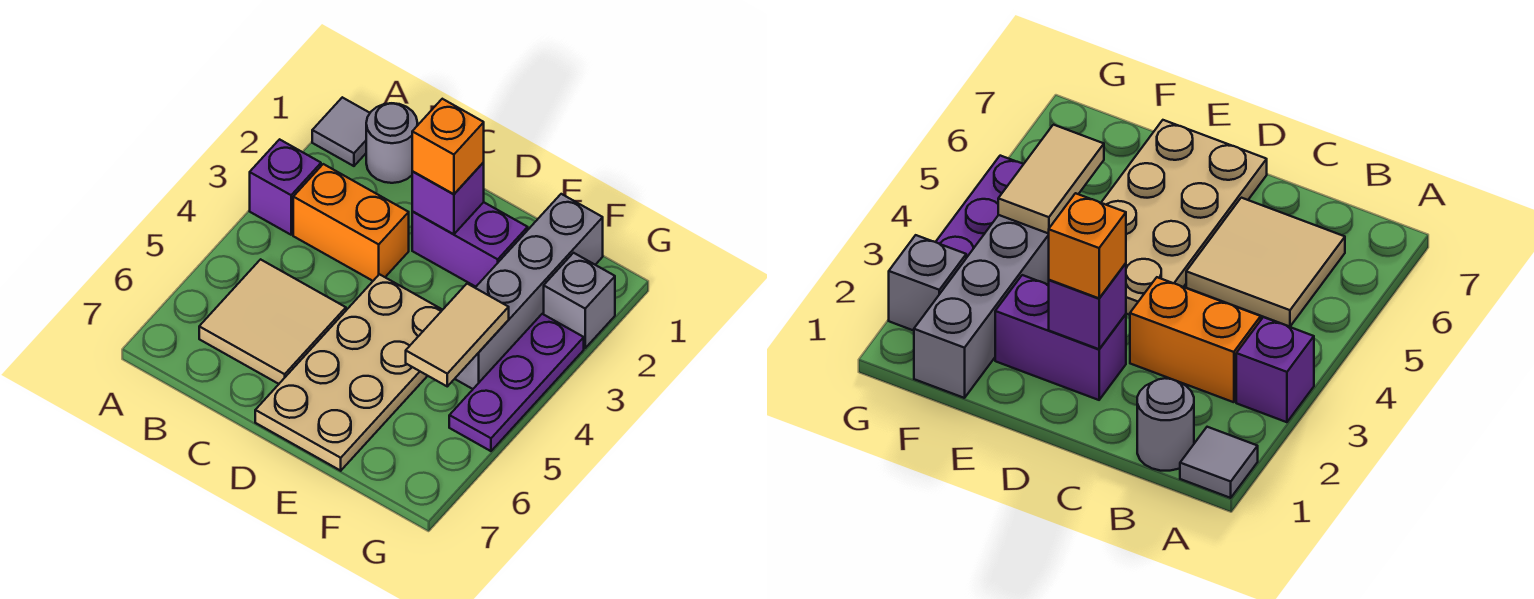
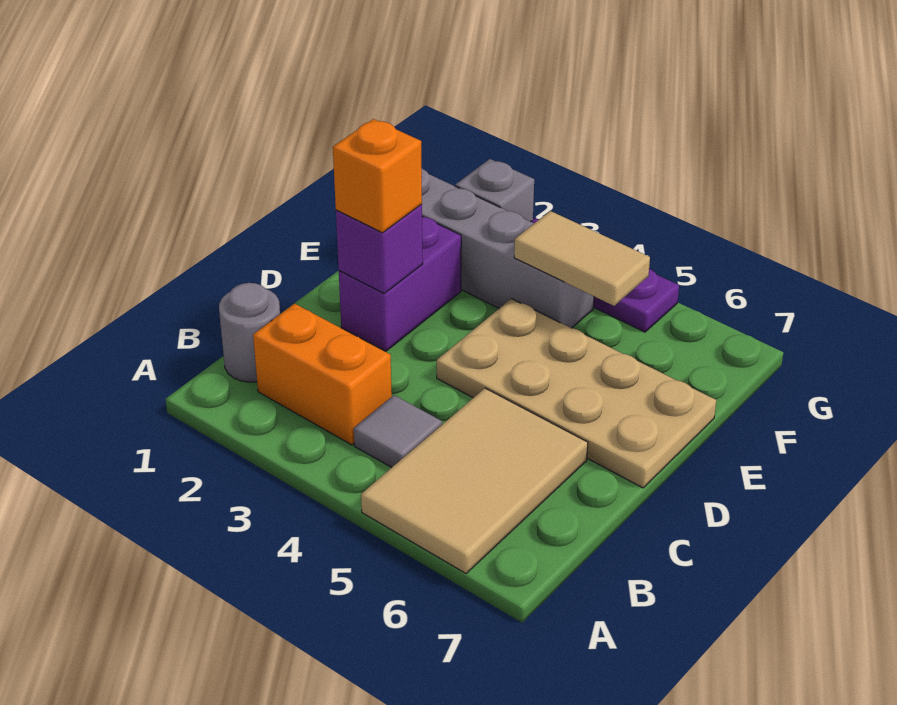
grey 1x1 tile [312,97,370,166] -> grey 1x1 tile moved to [354,395,442,468]
purple 1x1 brick [250,139,321,235] -> none
orange 1x2 brick [293,164,409,281] -> orange 1x2 brick turned to [253,304,392,445]
tan 2x2 tile [199,259,346,384] -> tan 2x3 tile [361,388,588,573]

